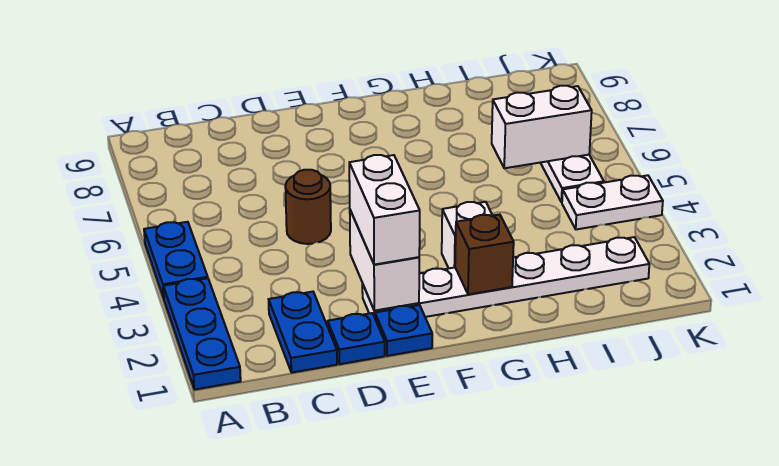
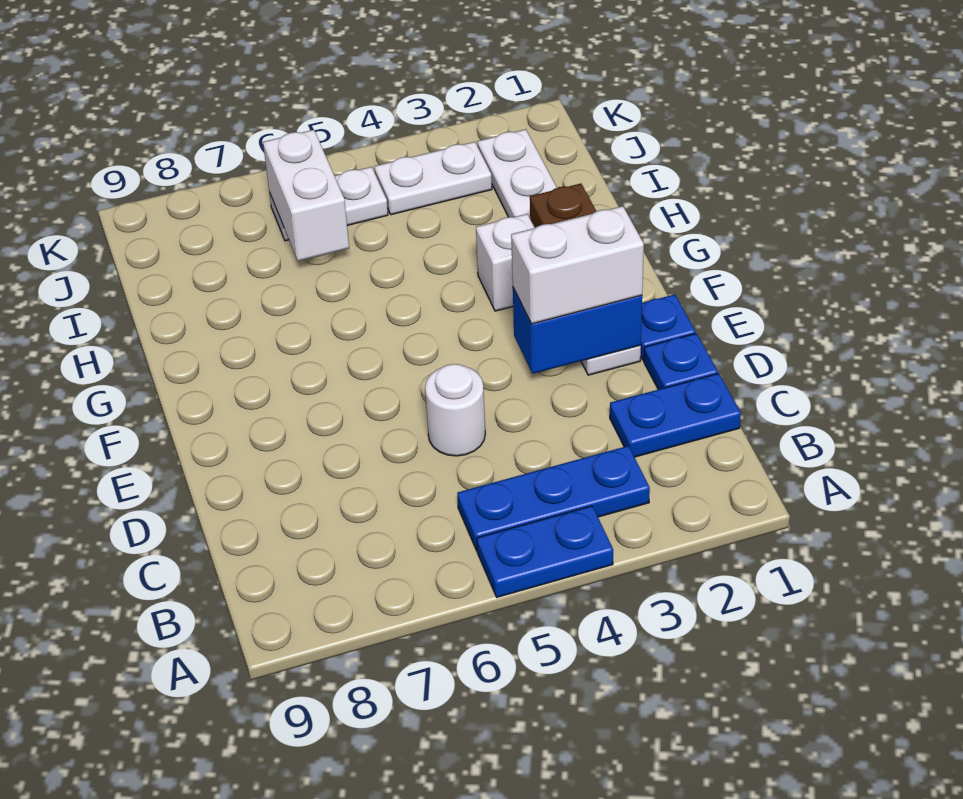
blue 1x3 plate [163,278,241,390] -> blue 1x3 plate moved to [457,446,650,551]
brown 1x1 round brick [285,170,331,244] -> white 1x1 round brick [425,364,485,456]
white 1x2 brick [350,210,419,311] -> blue 1x2 brick [513,288,642,374]
white 1x2 plate [562,175,663,229] -> white 1x2 plate turned to [374,142,492,215]

